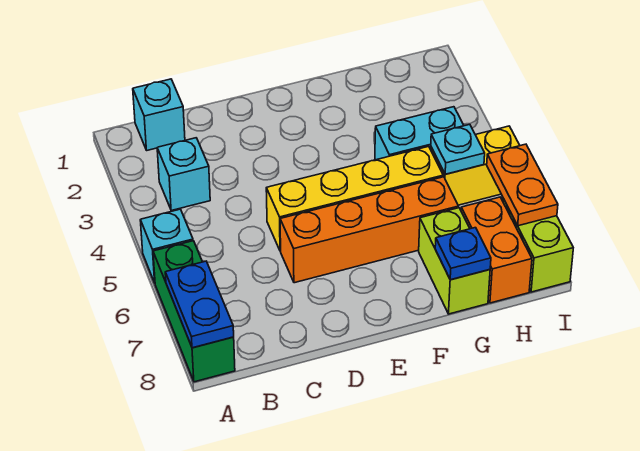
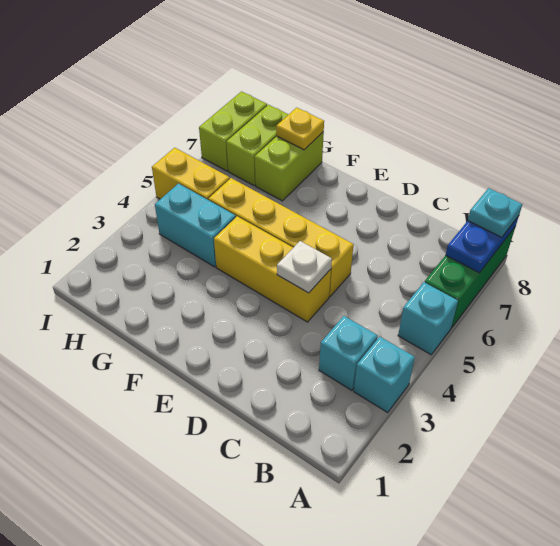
cyan 1x1 brick [133,79,185,150] -> cyan 1x1 brick moved to [354,337,415,412]
none -> yellow 1x3 brick [214,216,331,322]
none -> white 1x1 plate [277,241,332,293]
orange 1x4 brick [280,177,459,283] -> none
blue 1x1 plate [435,228,491,280] -> yellow 1x1 plate [276,108,324,150]
cyan 1x1 plate [431,124,485,174] -> cyan 1x1 plate moved to [468,188,522,237]
orange 1x2 brick [461,197,532,303] -> lime 1x2 brick [226,105,289,186]
orange 1x2 plate [487,144,558,226] -> none

